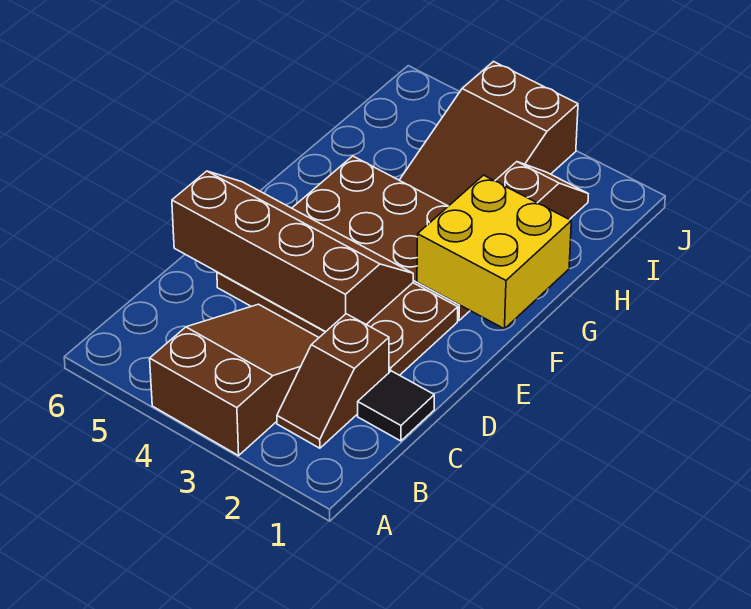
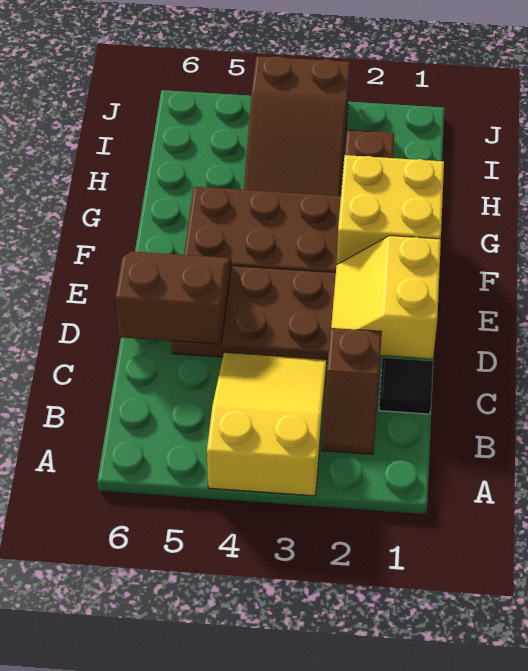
brown 2x3 slope [150,304,319,456] -> yellow 2x3 slope [207,352,327,496]
none -> yellow 2x2 slope [331,236,441,359]
brown 2x4 slope [172,171,413,332] -> brown 2x2 slope [115,252,231,344]

